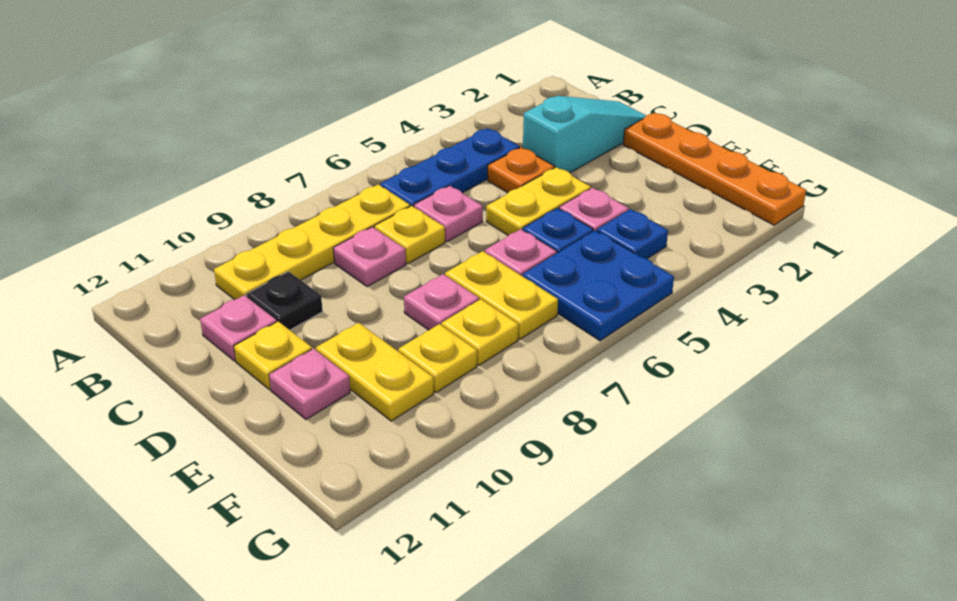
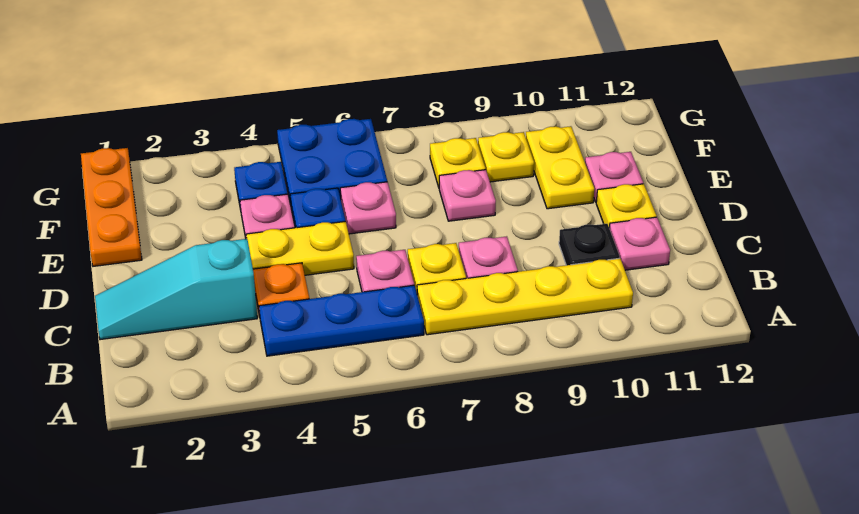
orange 1x4 plate [623,113,806,225] -> orange 1x3 plate [81,148,142,266]
yellow 1x2 plate [445,251,558,339] -> none

